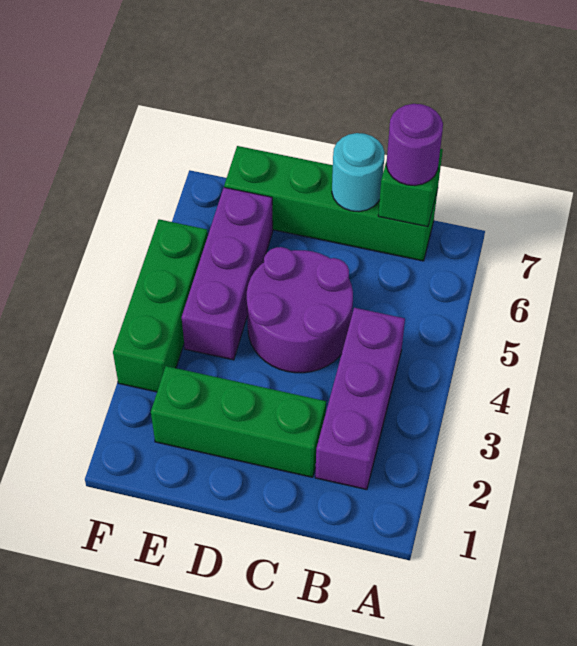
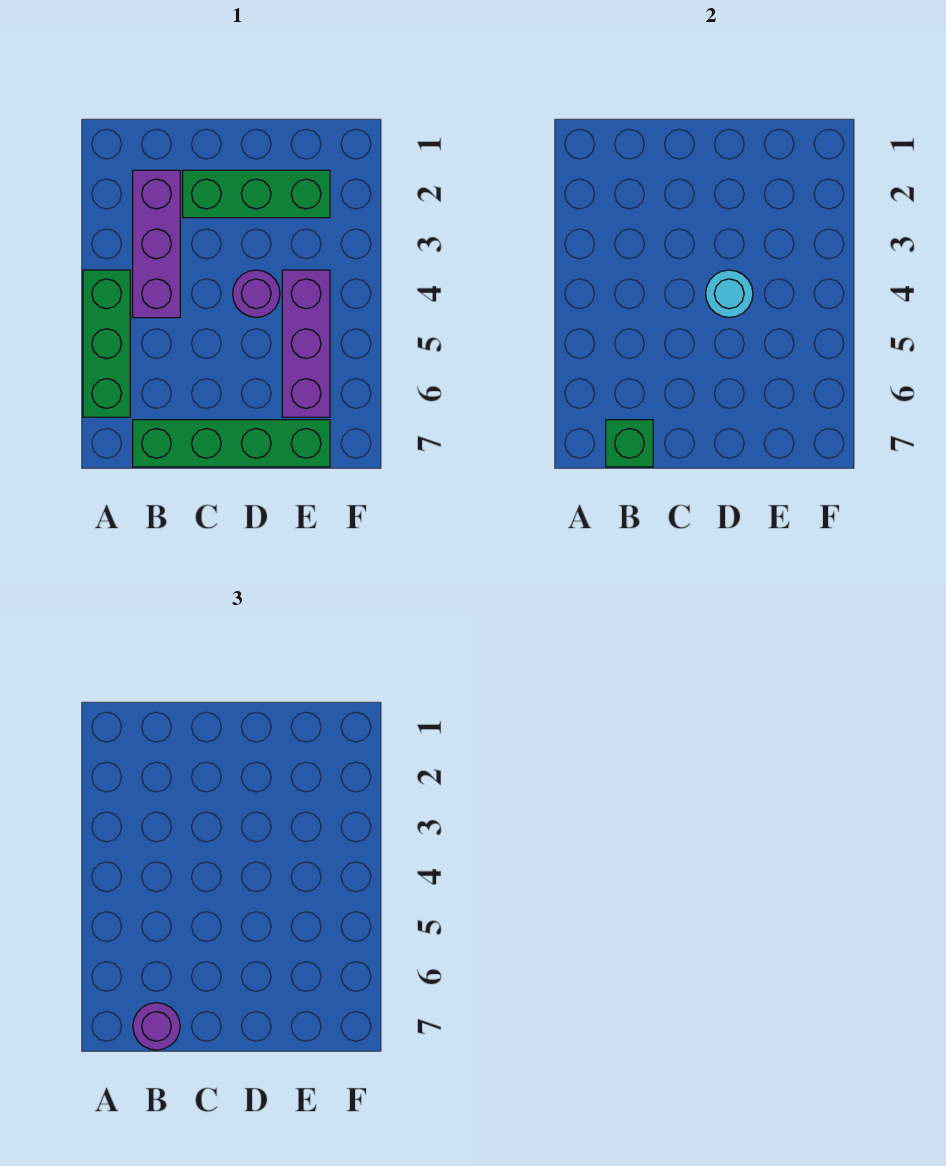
purple 2x2 round brick [247,247,353,373] -> purple 1x1 round brick [233,270,280,318]
cyan 1x1 round brick [332,133,385,212] -> cyan 1x1 round brick moved to [706,270,753,318]
green 1x3 brick [113,219,208,392] -> green 1x3 brick moved to [83,270,130,417]

